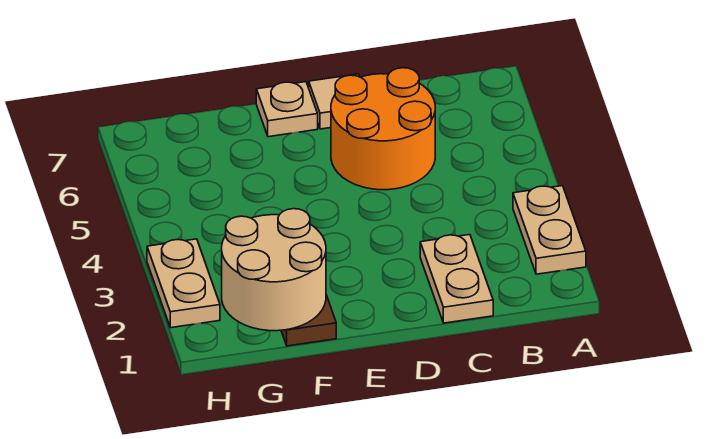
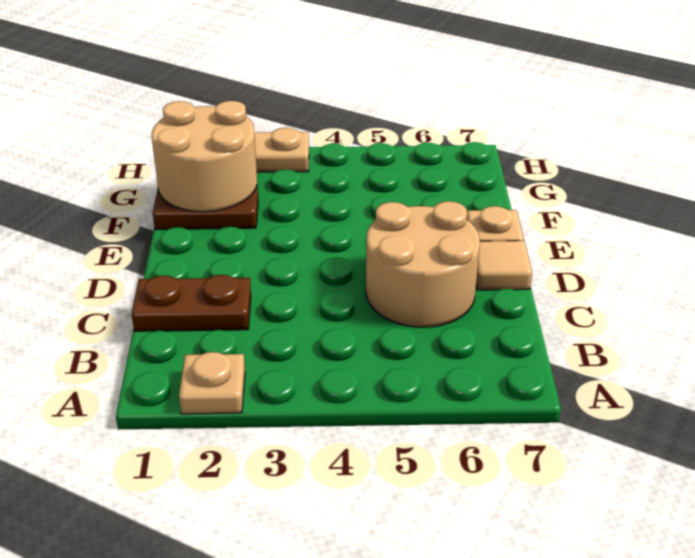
tan 1x2 plate [513,186,586,274] -> tan 1x1 plate [179,352,245,414]
tan 1x2 plate [420,235,493,323] -> brown 1x2 plate [132,275,251,331]
orange 2x2 round brick [331,68,435,190] -> tan 2x2 round brick [366,201,480,327]

